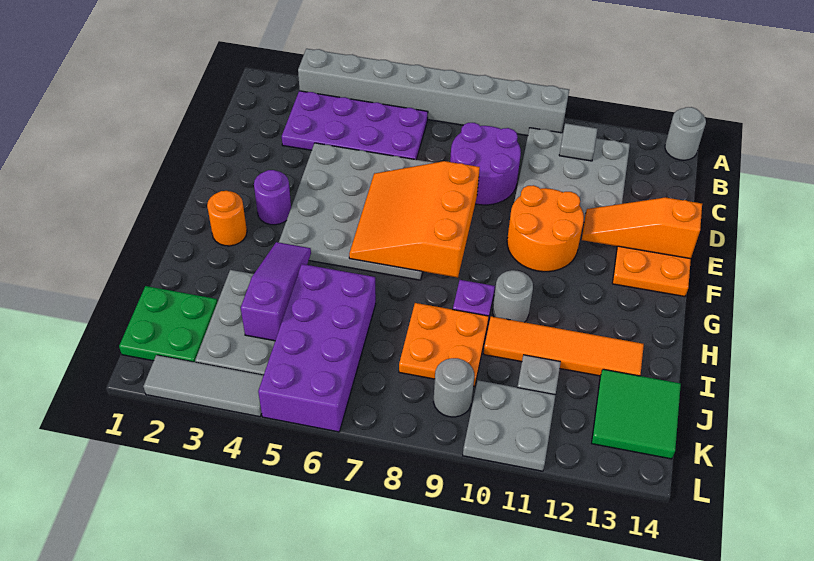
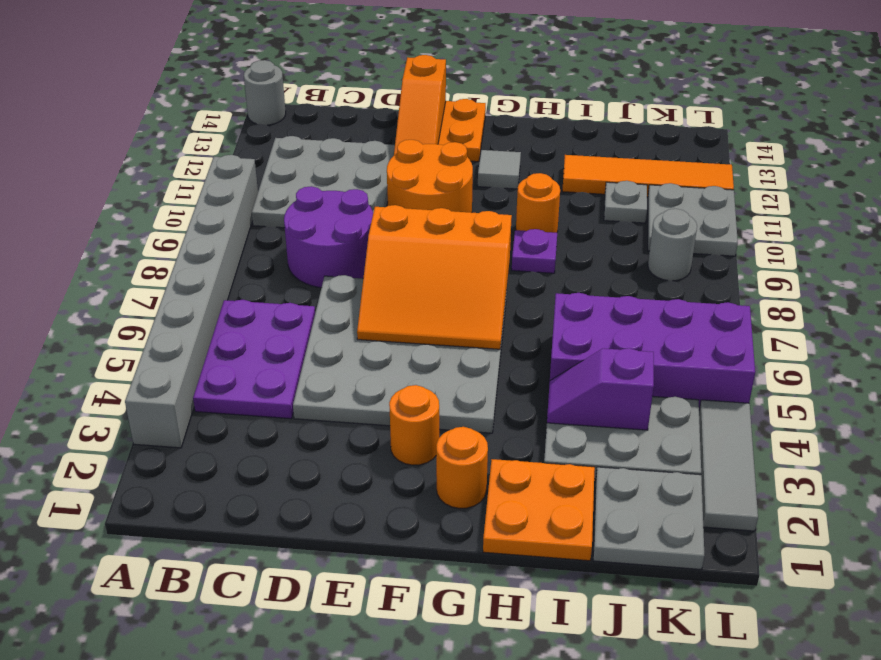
purple 2x4 plate [282,91,428,160] -> purple 2x3 plate [193,300,315,419]
grey 1x1 tile [559,123,598,161] -> grey 1x1 tile moved to [478,150,521,189]
purple 1x1 round brick [254,170,291,225] -> orange 1x1 round brick [389,385,439,465]
purple 1x3 slope [241,242,311,341] -> purple 1x2 slope [547,348,654,430]
grey 1x1 round brick [493,270,533,322] -> orange 1x1 round brick [516,173,560,233]
orange 2x2 plate [399,303,489,387] -> orange 2x2 plate moved to [483,459,595,561]
orange 1x4 tile [484,316,644,376] -> orange 1x4 tile turned to [562,155,734,197]
green 2x2 plate [119,286,217,362] -> grey 2x2 plate [593,467,705,570]
green 2x2 tile [592,369,681,459] -> none

